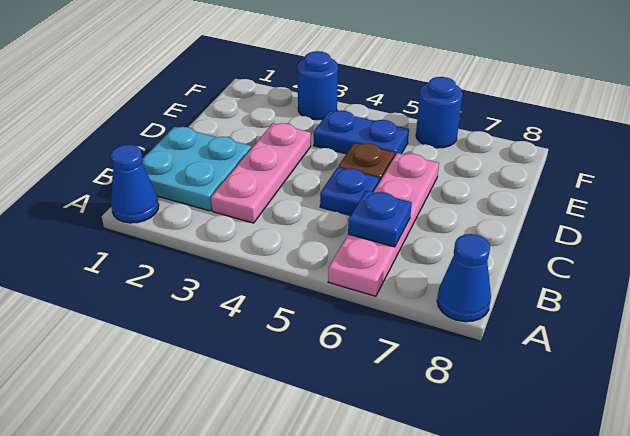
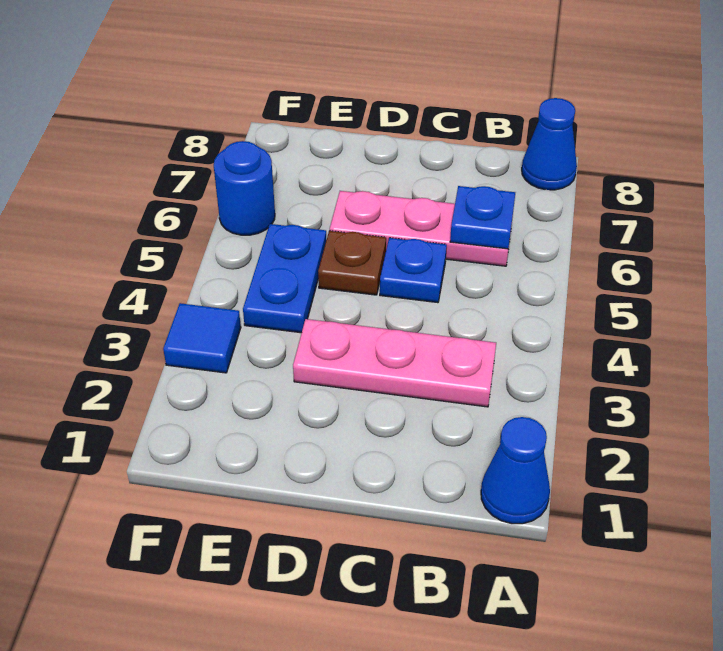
pink 1x4 plate [328,153,439,296] -> pink 1x3 plate [330,191,512,266]
cyan 2x2 plate [142,127,251,211] -> none
blue 1x1 round brick [297,51,338,120] -> blue 1x1 tile [163,303,241,373]

